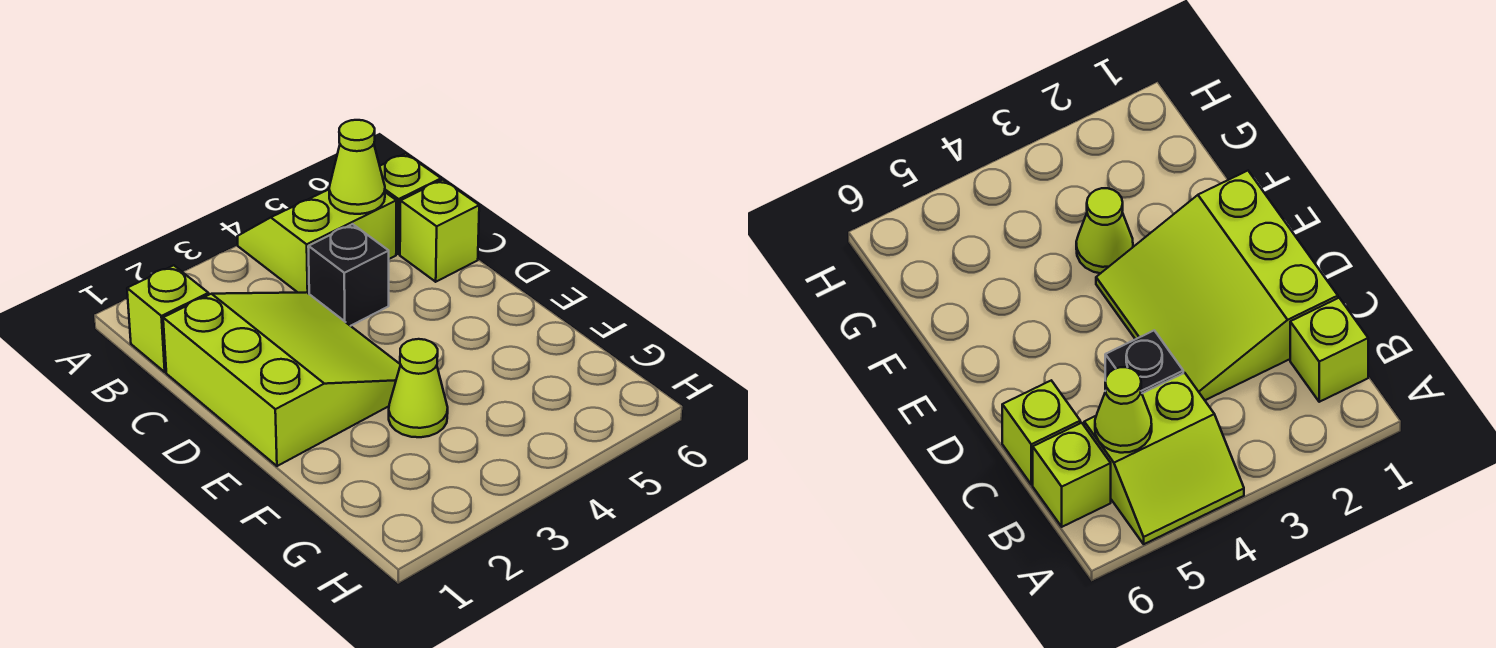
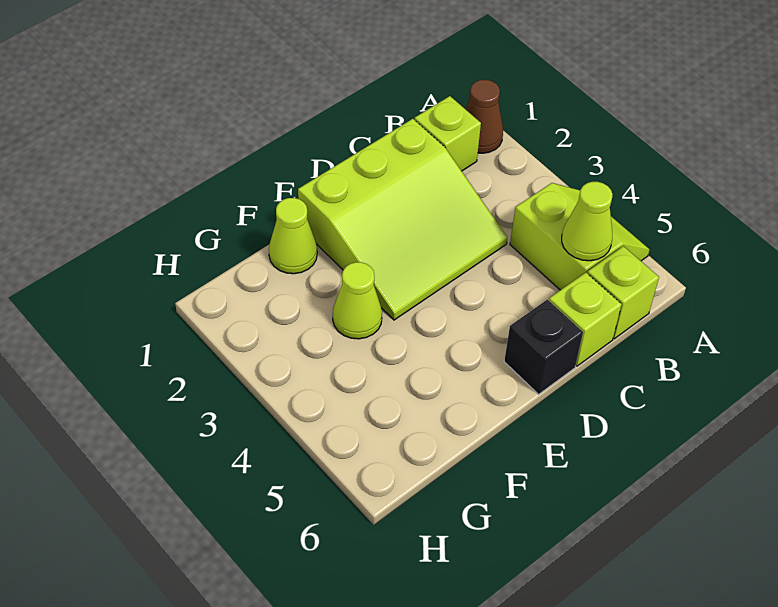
none -> brown 1x1 cone [466,80,503,153]
black 1x1 brick [308,224,389,326] -> black 1x1 brick moved to [504,300,583,394]
none -> lime 1x1 cone [269,198,317,274]

